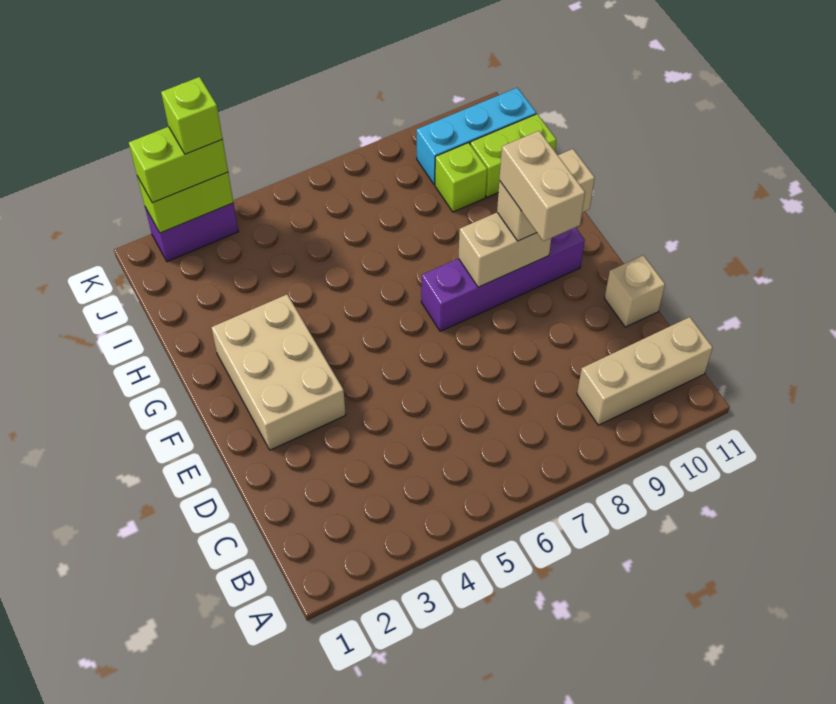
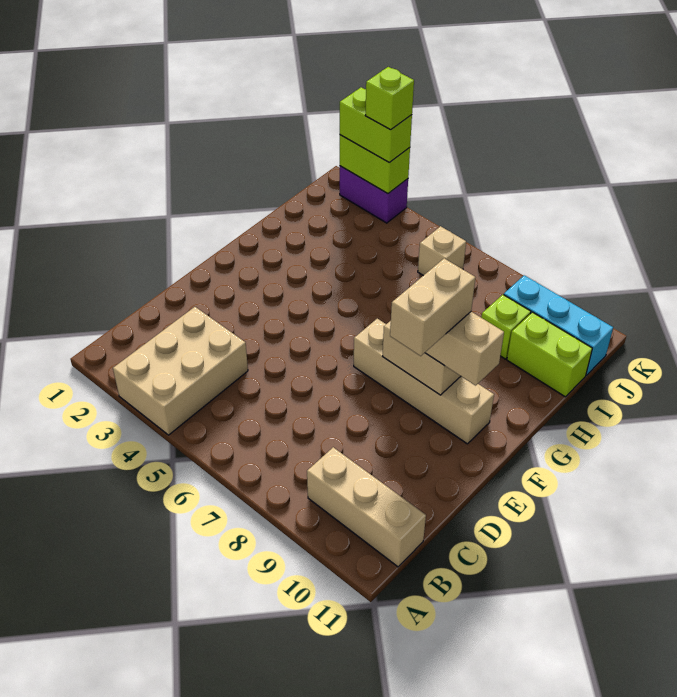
tan 1x1 brick [604,255,665,327] -> tan 1x1 brick moved to [418,226,466,276]
tan 2x3 brick [211,295,346,450] -> tan 2x3 brick moved to [113,307,248,435]
purple 1x4 brick [421,227,585,331] -> tan 1x4 brick [354,319,494,444]

